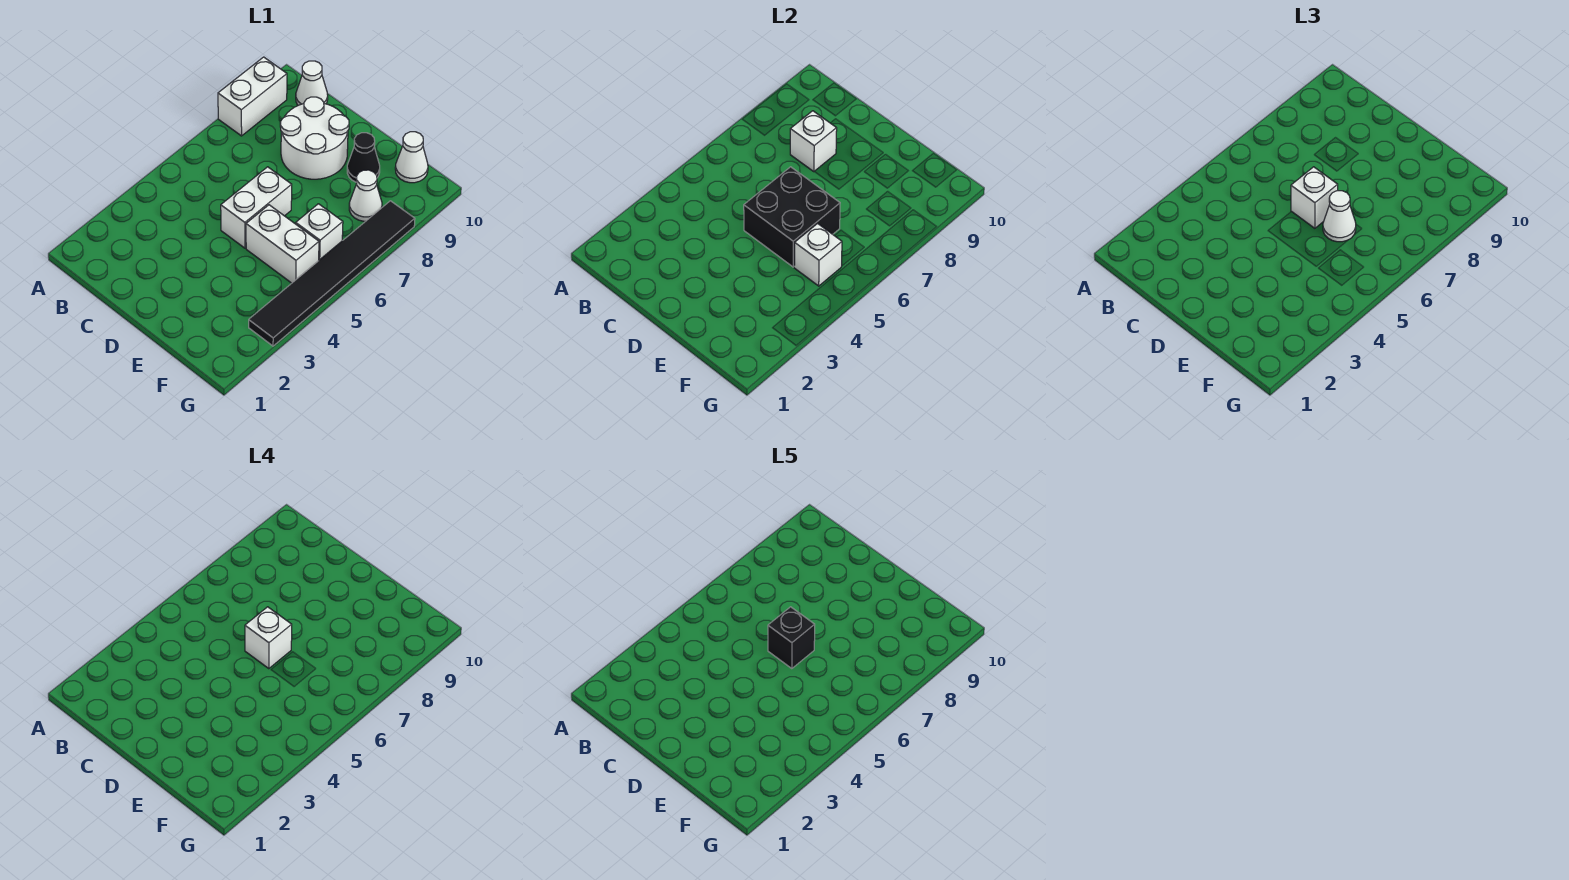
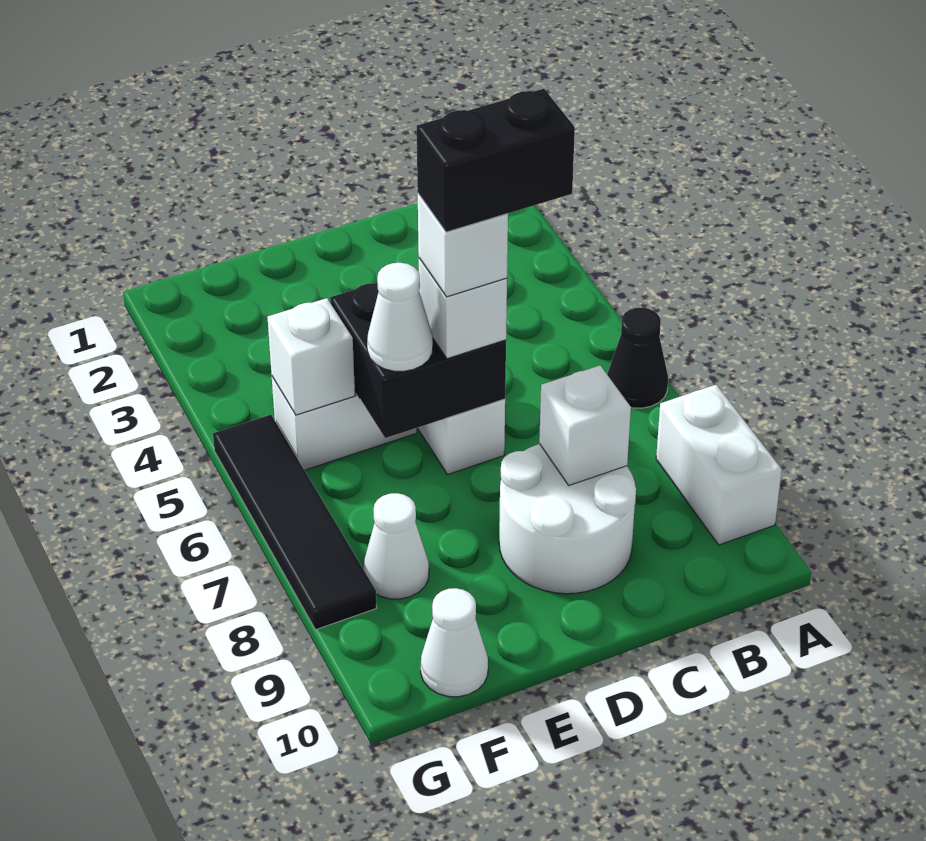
white 1x1 cone [296,61,328,105] -> none
black 1x1 brick [768,607,815,669] -> black 1x2 brick [417,89,575,232]
black 1x1 cone [347,133,380,182] -> black 1x1 cone moved to [607,308,668,408]
white 1x1 brick [296,204,343,260] -> none
black 1x6 tile [249,201,415,346] -> black 1x4 tile [213,415,377,630]

